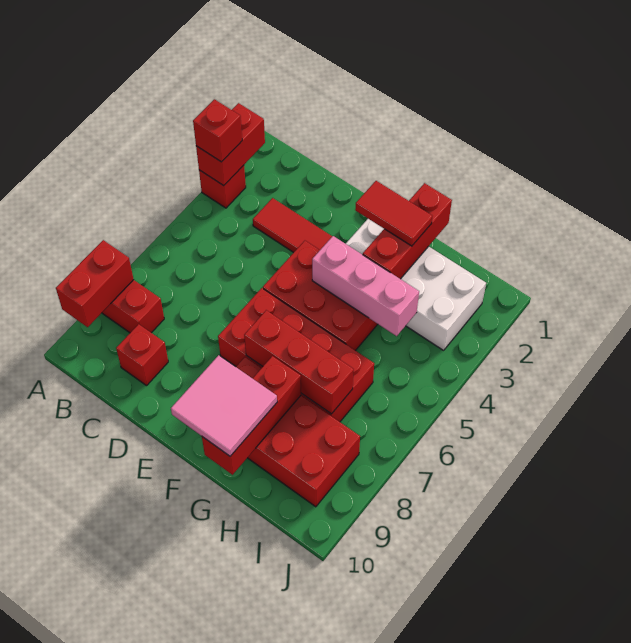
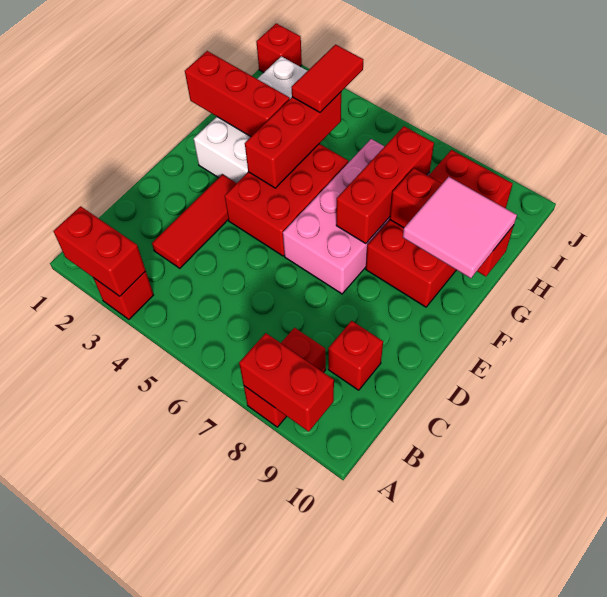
red 1x1 brick [193,99,242,162] -> red 1x1 brick moved to [256,23,302,72]
red 2x4 brick [218,288,374,422] -> pink 2x4 brick [283,139,430,294]
red 1x2 tile [355,181,432,246] -> red 1x2 tile moved to [292,45,363,112]
pink 1x3 brick [312,236,419,336] -> red 1x3 brick [245,92,341,188]

